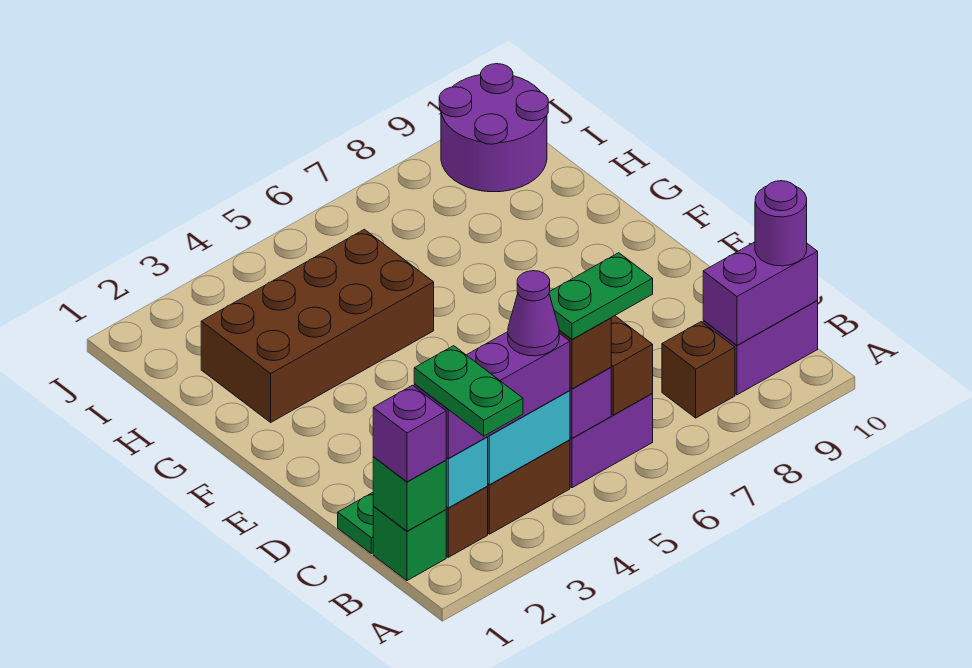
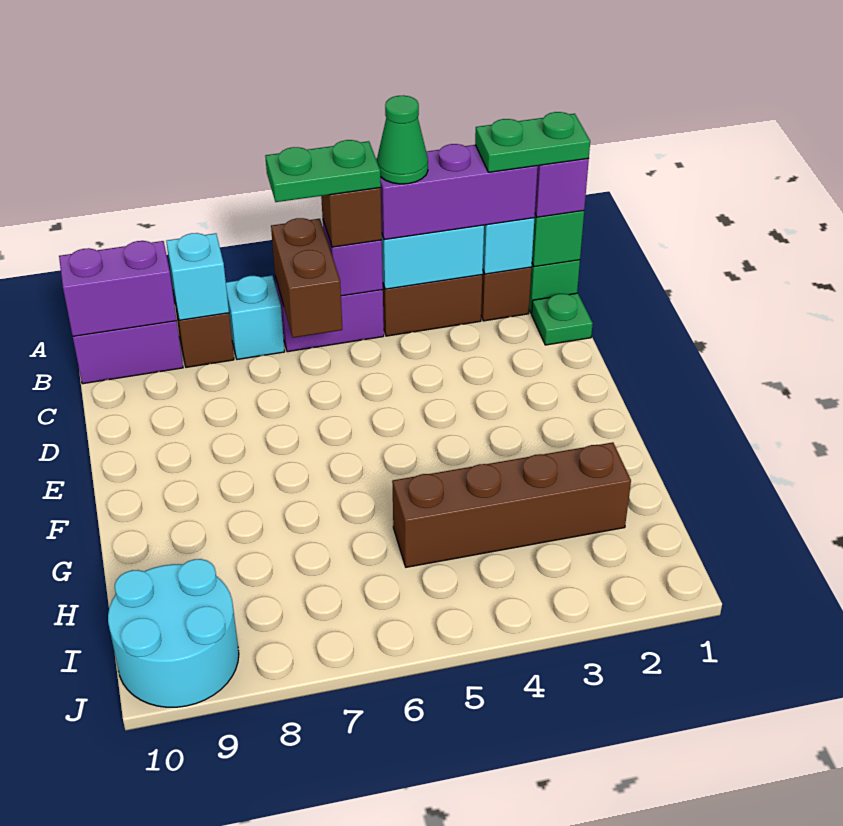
green 1x2 plate [414,346,523,436] -> green 1x2 plate turned to [475,112,590,172]
purple 1x1 cone [508,271,559,356] -> green 1x1 cone [377,95,428,184]
none -> cyan 1x1 brick [226,275,285,359]
none -> cyan 1x1 brick [166,233,229,320]
purple 1x1 round brick [755,181,807,266] -> none
brown 2x4 brick [201,229,434,422] -> brown 1x4 brick [392,442,631,567]
purple 2x2 round brick [439,64,548,192] -> cyan 2x2 round brick [108,559,239,707]

